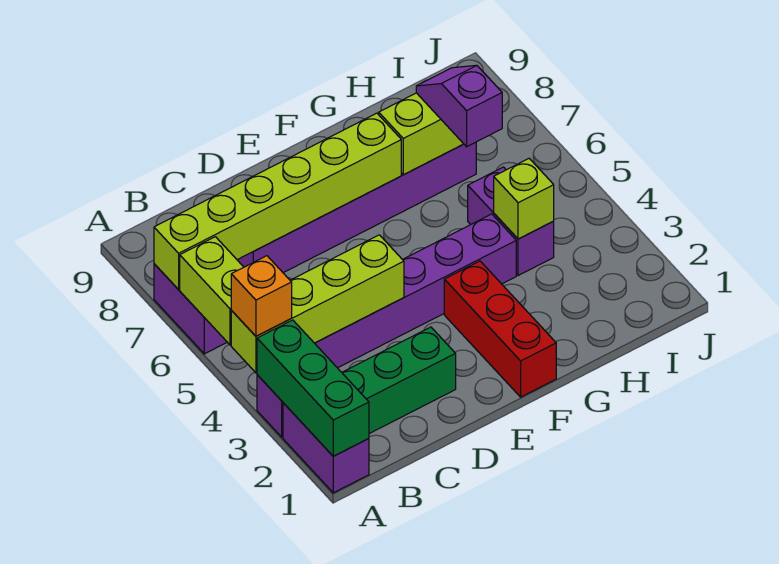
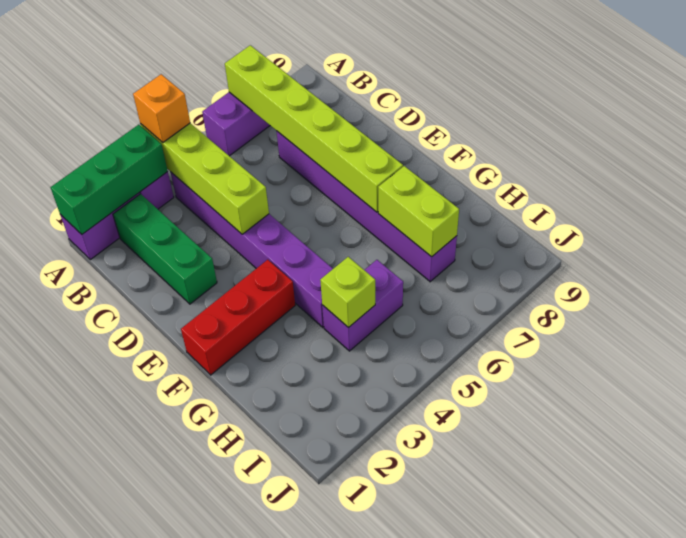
lime 1x2 brick [180,237,244,345] -> none
purple 1x2 slope [416,65,502,147] -> none

